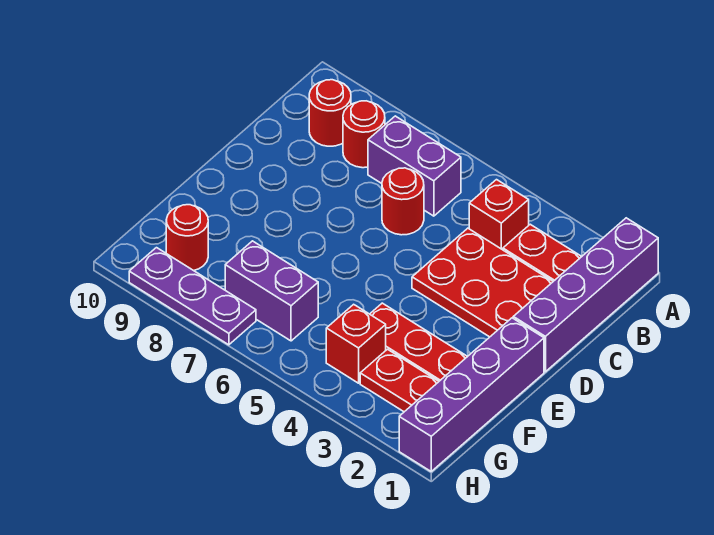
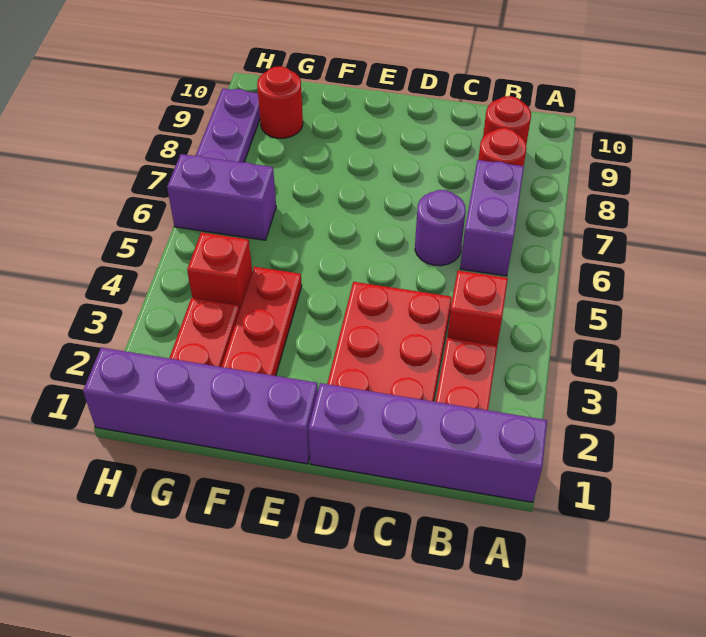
red 1x1 round brick [382,168,424,235] -> purple 1x1 round brick [415,190,466,266]
purple 1x2 brick [225,241,318,341] -> purple 1x2 brick turned to [167,154,276,240]

